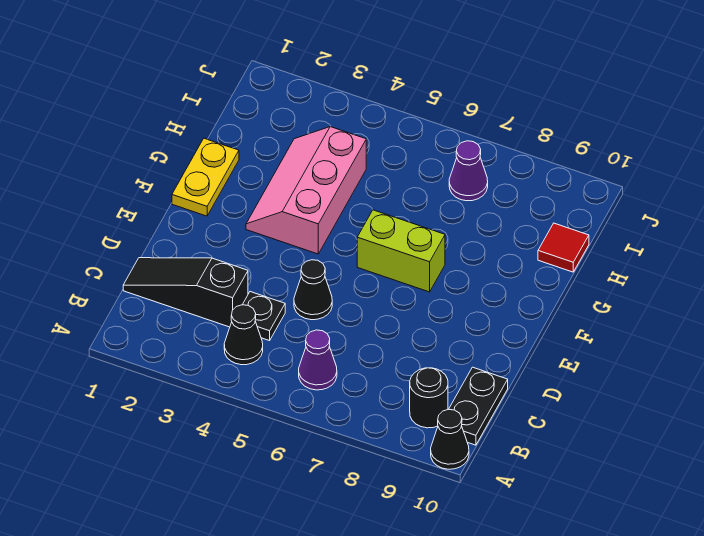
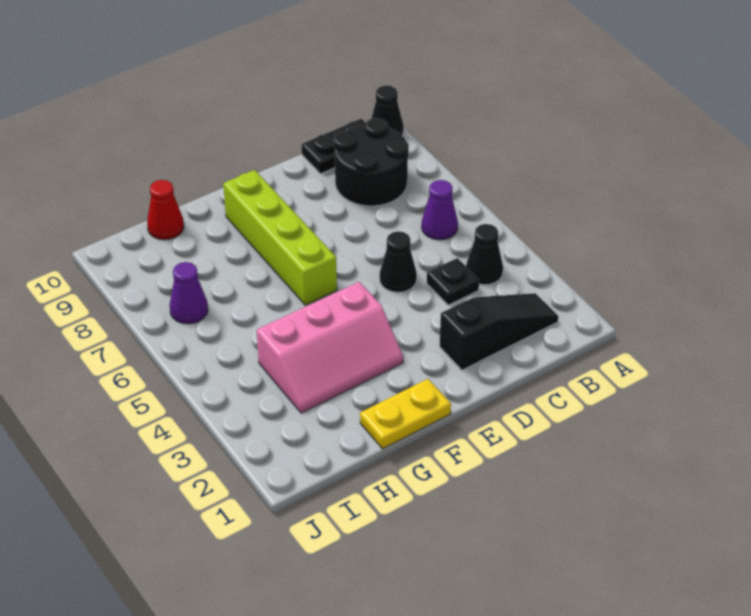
black 1x1 round brick [410,368,448,428] -> black 2x2 round brick [334,118,409,206]
black 1x3 slope [123,258,248,327] -> black 1x3 slope turned to [440,293,559,370]
lime 1x2 brick [357,210,445,292] -> lime 1x4 brick [223,170,337,305]
red 1x1 tile [538,223,589,272] -> red 1x1 cone [147,180,184,240]

